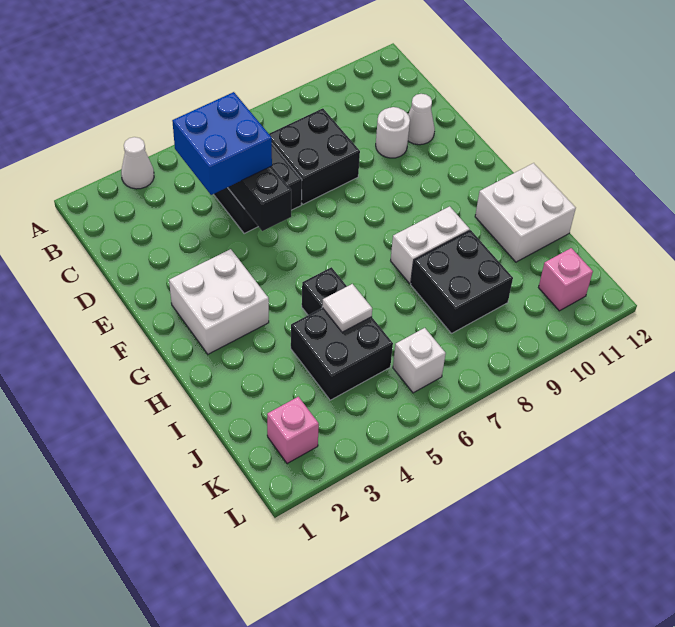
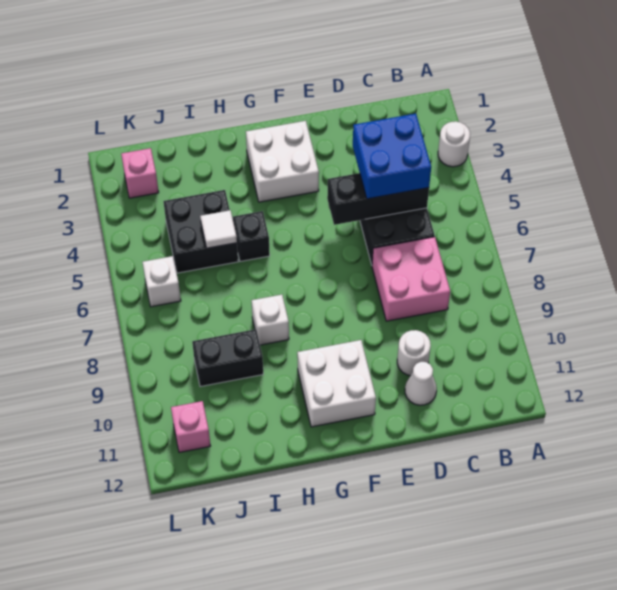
white 1x1 cone [121,137,154,189] -> white 1x1 round brick [438,121,470,167]
black 2x2 brick [269,108,360,204] -> pink 2x2 brick [372,237,450,321]
white 1x2 brick [391,206,470,284] -> white 1x1 brick [251,295,289,345]
white 2x2 brick [475,163,576,262] -> white 2x2 brick moved to [297,340,376,427]
black 2x2 brick [411,230,513,333] -> black 1x2 brick [192,329,263,387]

